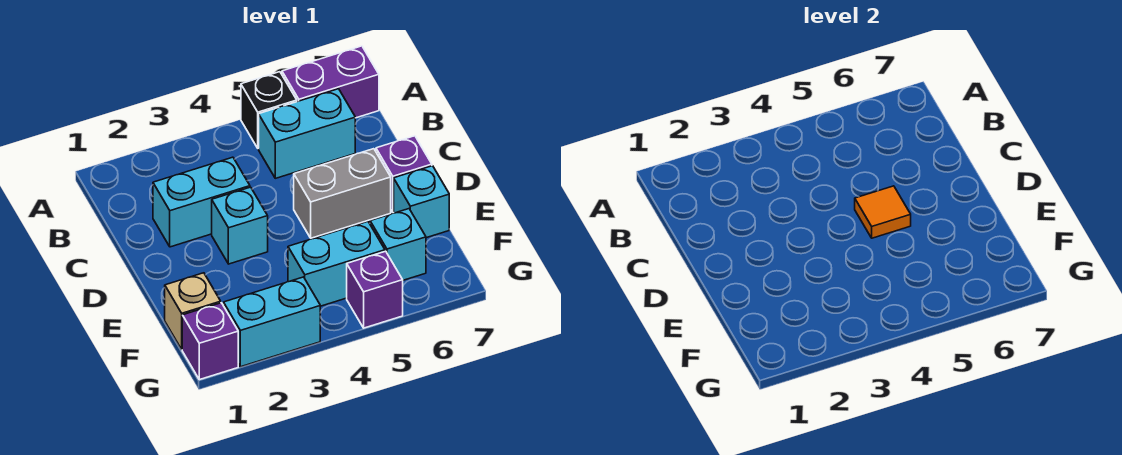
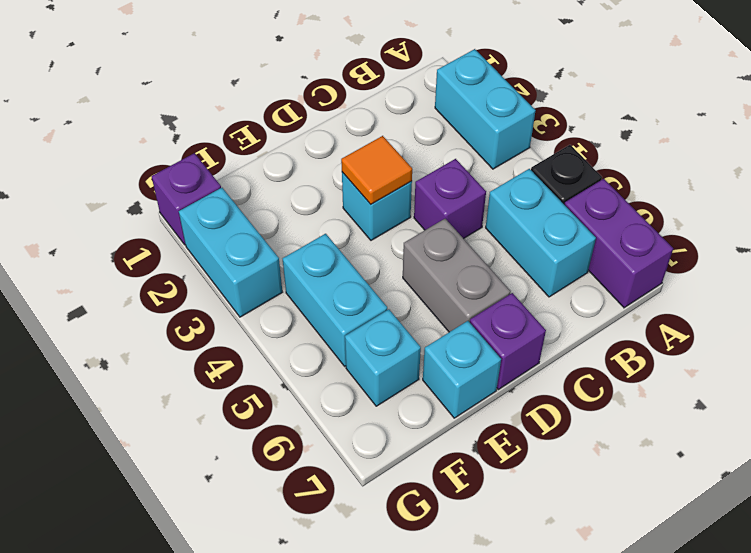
cyan 1x2 brick [153,157,250,247] -> cyan 1x2 brick moved to [435,49,536,169]
orange 1x1 tile [855,186,911,238] -> orange 1x1 tile moved to [341,136,412,204]
tan 1x1 brick [165,273,221,349] -> none
purple 1x1 brick [347,251,403,328] -> purple 1x1 brick moved to [414,159,486,239]

